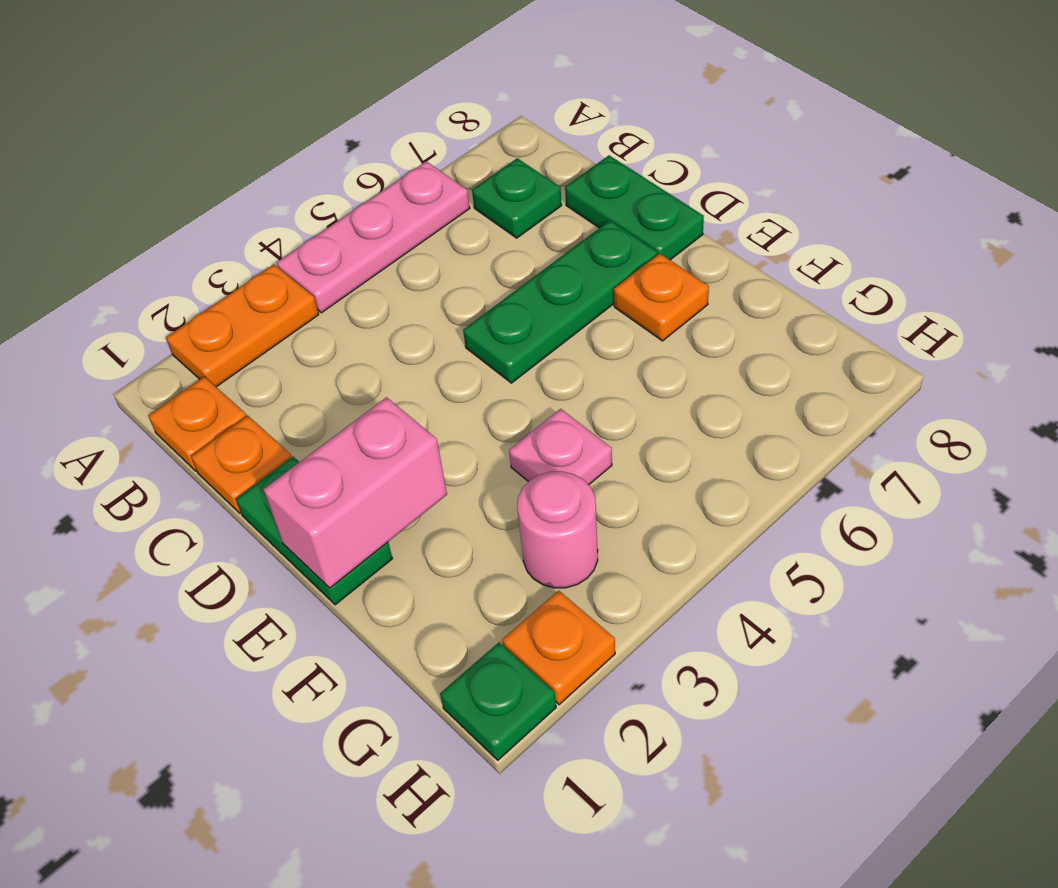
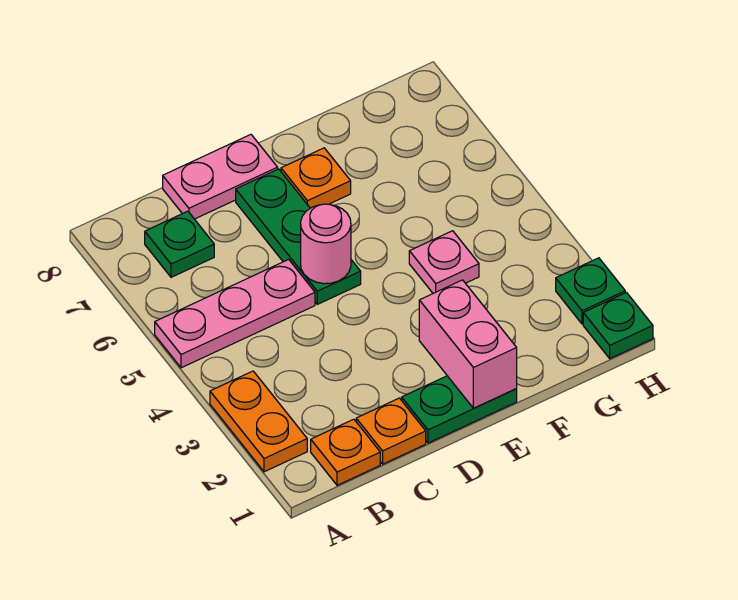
pink 1x3 plate [277,161,470,313] -> pink 1x3 plate turned to [155,259,315,368]
green 1x2 plate [565,155,704,260] -> pink 1x2 plate [163,135,278,219]
pink 1x1 round brick [517,471,598,588] -> pink 1x1 round brick moved to [301,204,351,284]
orange 1x1 plate [502,591,615,705] -> green 1x1 plate [556,258,625,324]

